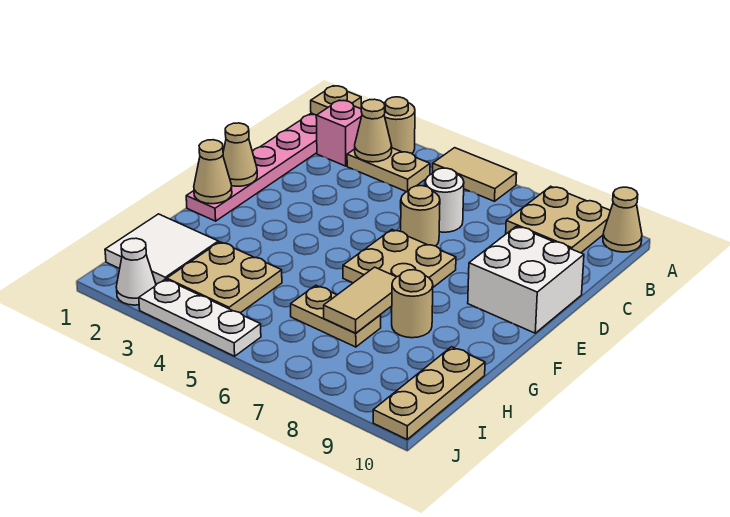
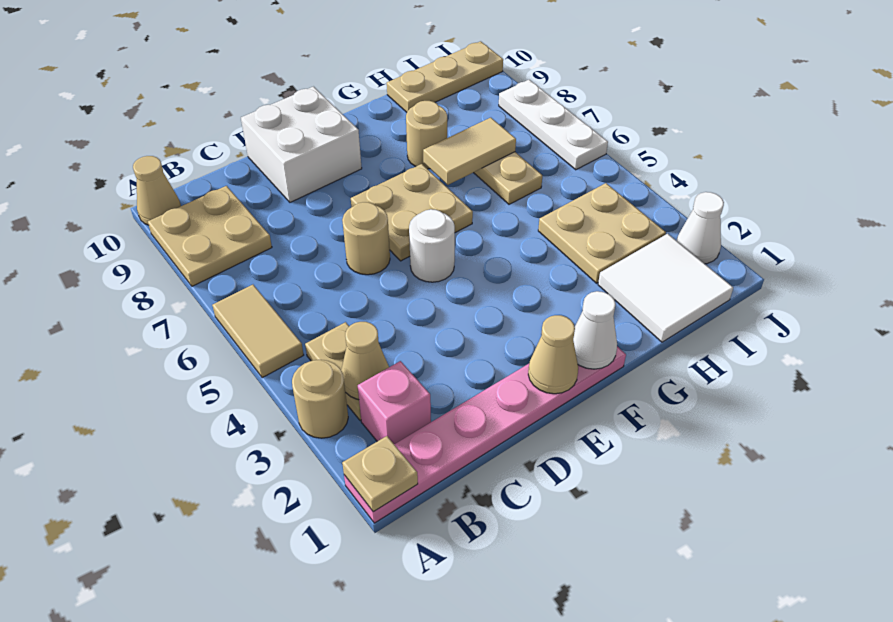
white 1x1 round brick [425,168,464,232] -> white 1x1 round brick moved to [409,209,455,282]
tan 1x1 cone [194,140,232,204] -> white 1x1 cone [573,291,617,369]
white 1x3 plate [139,279,261,356] -> white 1x3 plate moved to [499,80,608,170]

